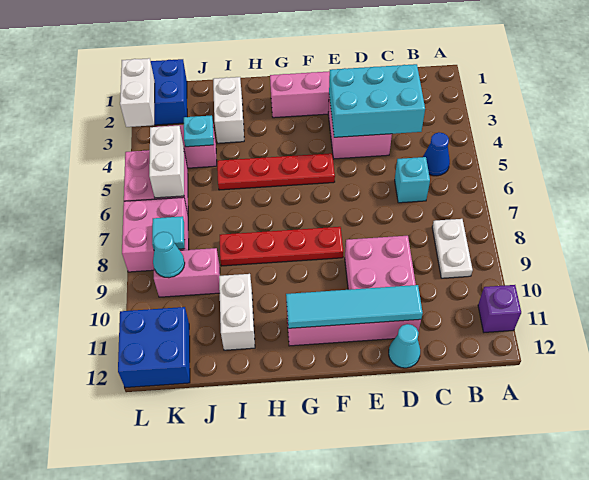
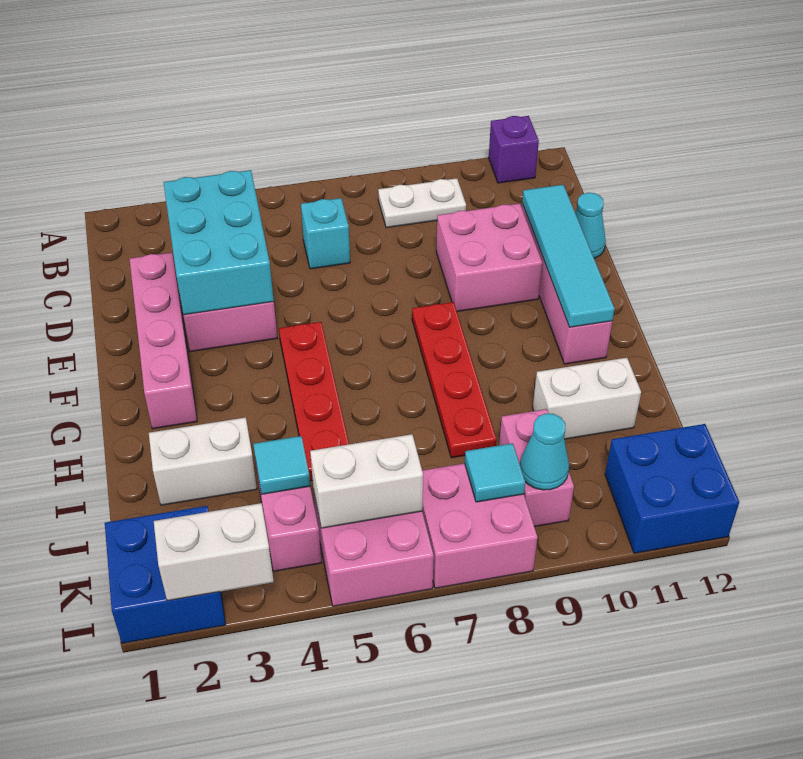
blue 1x1 cone [423,132,450,176] -> none
cyan 1x1 plate [184,115,214,147] -> cyan 1x1 tile [253,436,310,494]

